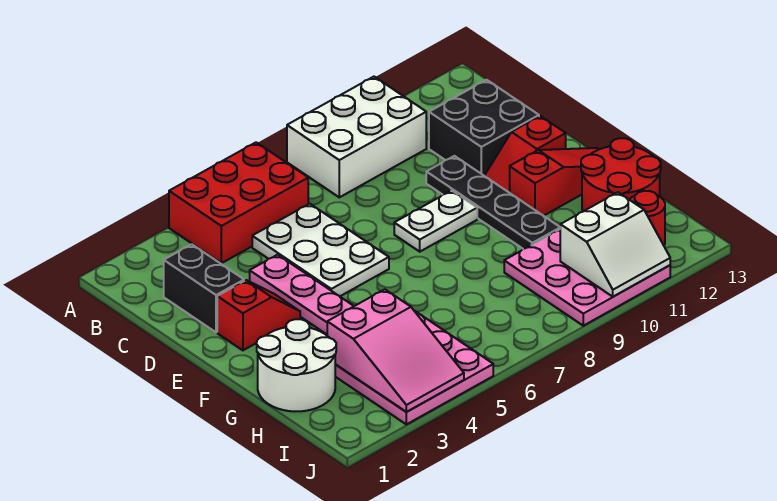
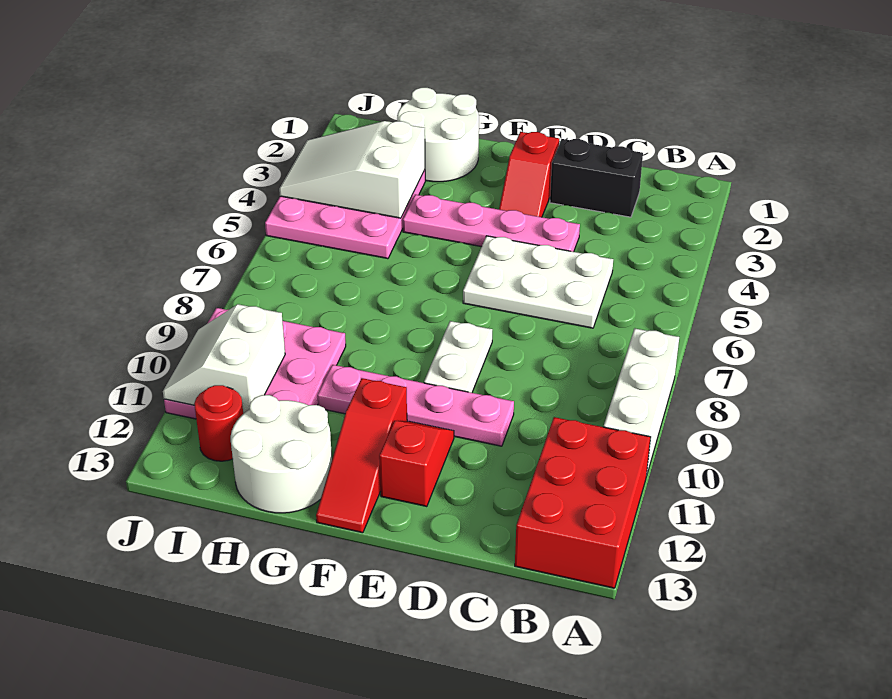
red 2x3 brick [169,142,308,263] -> red 2x3 brick moved to [515,417,651,588]
white 2x3 brick [287,77,426,197] -> white 1x3 brick [604,329,679,476]
black 2x2 brick [429,80,539,176] -> none
black 1x4 plate [426,156,560,249] -> pink 1x4 plate [317,365,514,446]
red 2x2 round brick [581,138,661,211] -> white 2x2 round brick [231,395,332,513]
pink 2x3 slope [327,289,464,412] -> white 2x3 slope [279,121,425,218]

